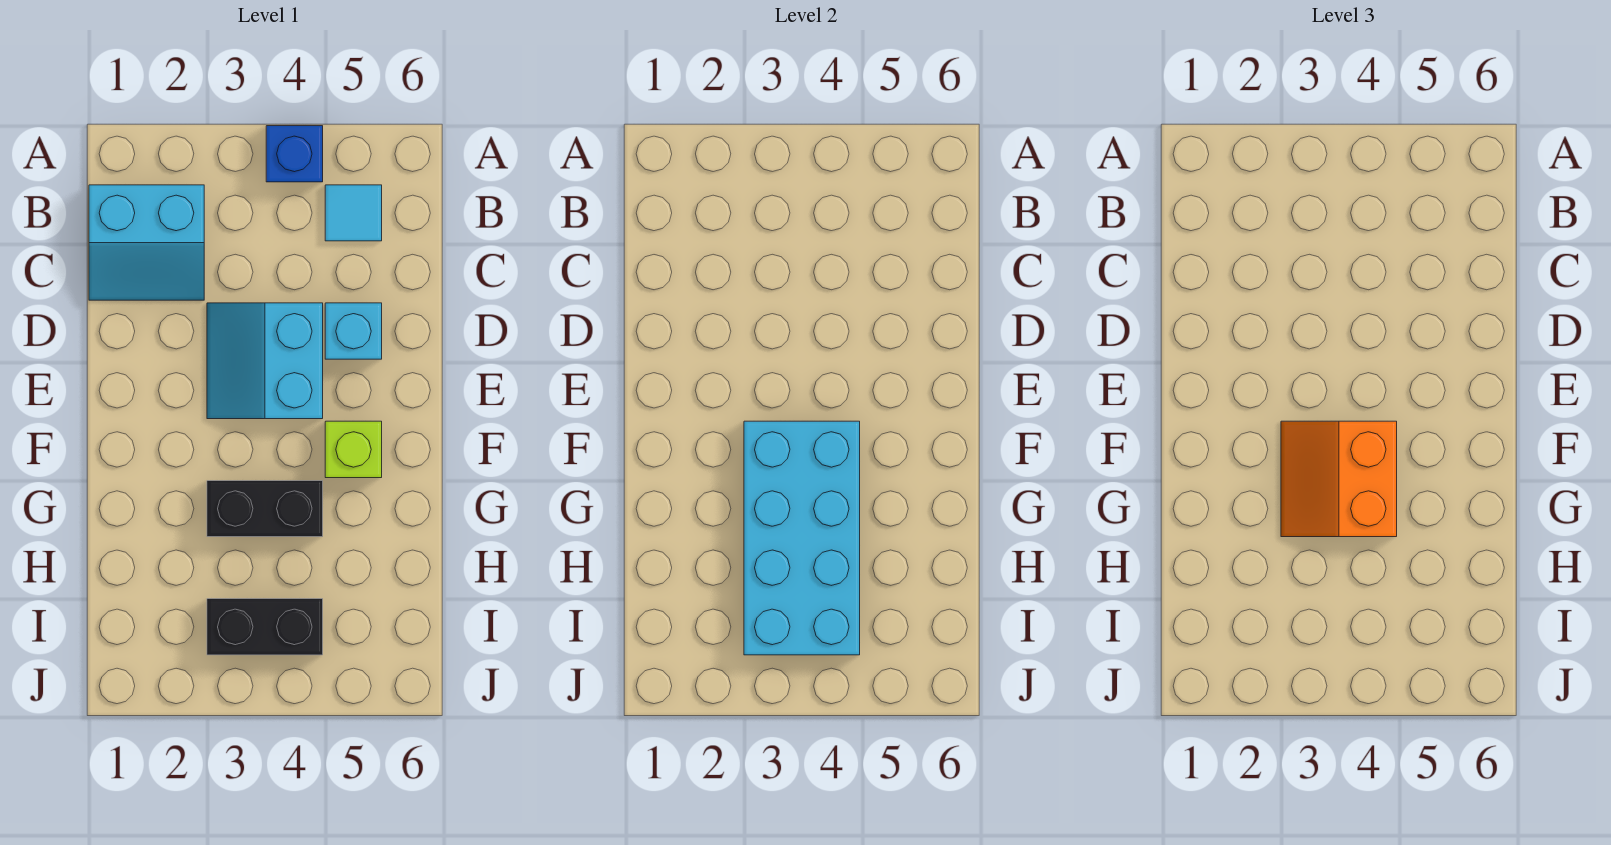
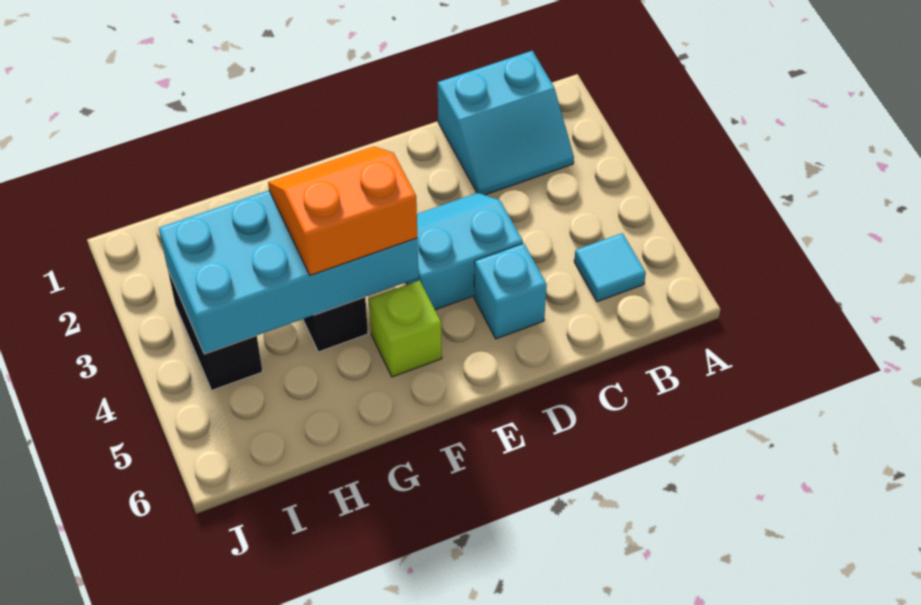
blue 1x1 brick [266,126,323,182] -> none
cyan 2x2 slope [89,185,204,300] -> cyan 2x2 slope turned to [438,51,574,195]

